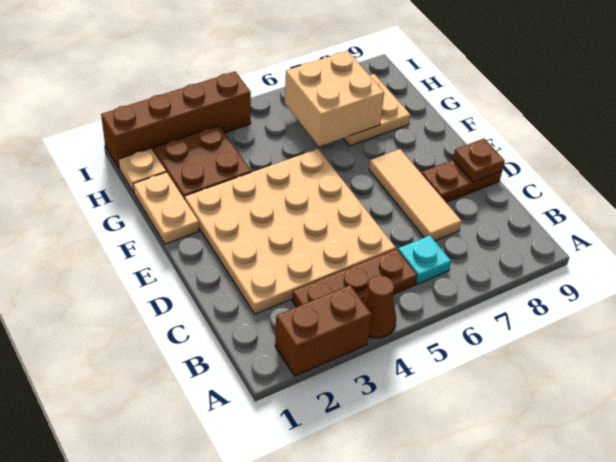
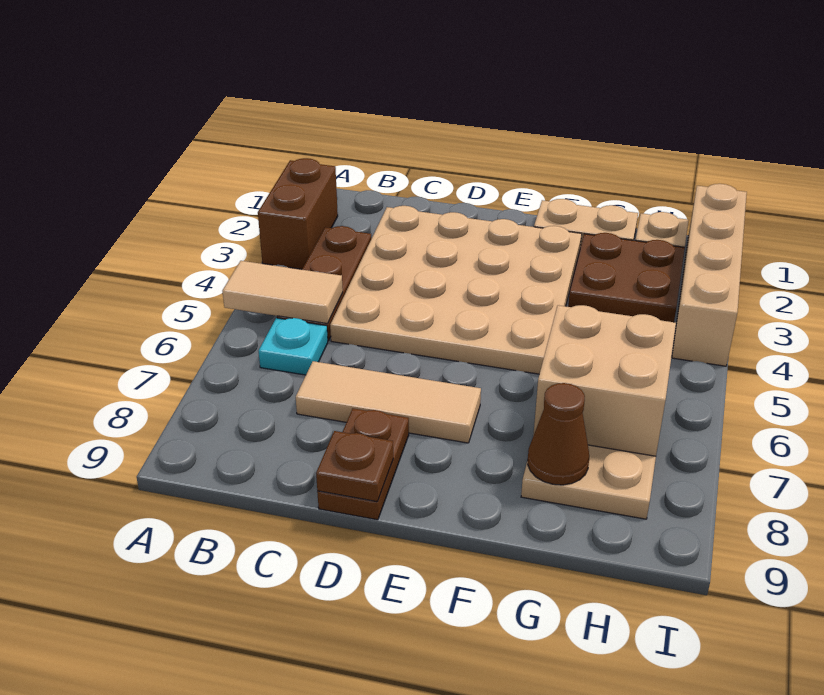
brown 1x1 cone [363,275,396,338] -> brown 1x1 cone moved to [528,383,589,485]
none -> tan 1x2 tile [222,261,343,324]
brown 1x4 brick [101,72,251,168] -> tan 1x4 brick [672,184,747,366]

